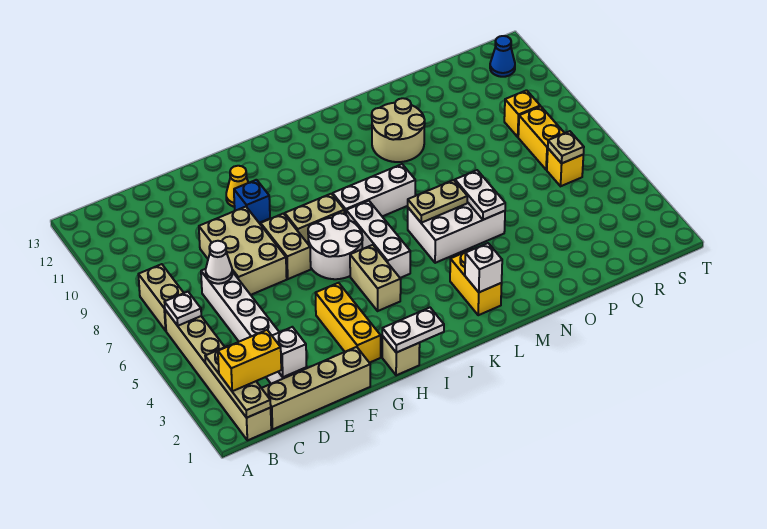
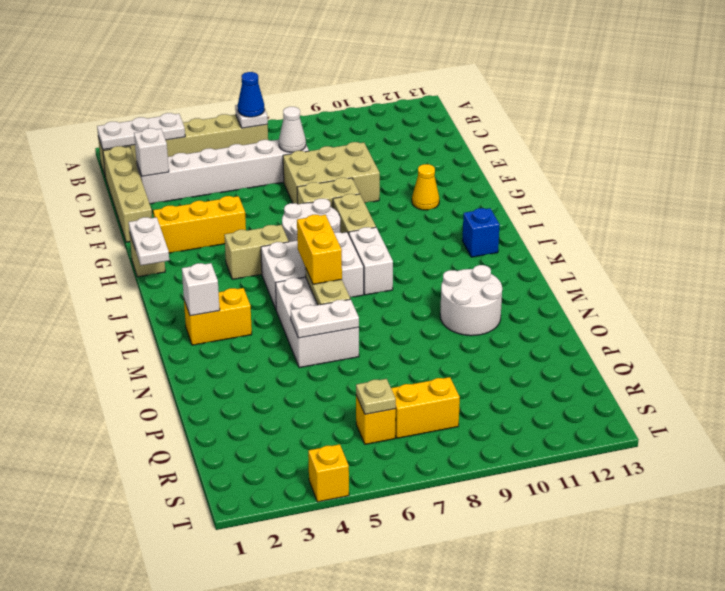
tan 1x3 plate [205,346,271,418] -> white 1x3 plate [97,113,185,150]
yellow 1x2 brick [218,330,281,391] -> yellow 1x2 brick moved to [297,215,342,284]
tan 1x2 brick [138,264,183,331] -> none
blue 1x1 brick [234,180,270,223] -> blue 1x1 brick moved to [462,208,500,257]
white 1x3 brick [346,201,410,278] -> white 2x3 brick [261,232,364,309]
white 1x3 brick [333,164,415,216] -> white 1x2 brick [349,227,393,295]
tan 2x2 round brick [372,98,425,162] -> white 2x2 round brick [440,265,502,336]
yellow 1x1 brick [504,90,540,137] -> yellow 1x1 brick moved to [308,444,349,502]
blue 1x1 cone [490,36,515,77] -> blue 1x1 cone moved to [238,72,265,117]

